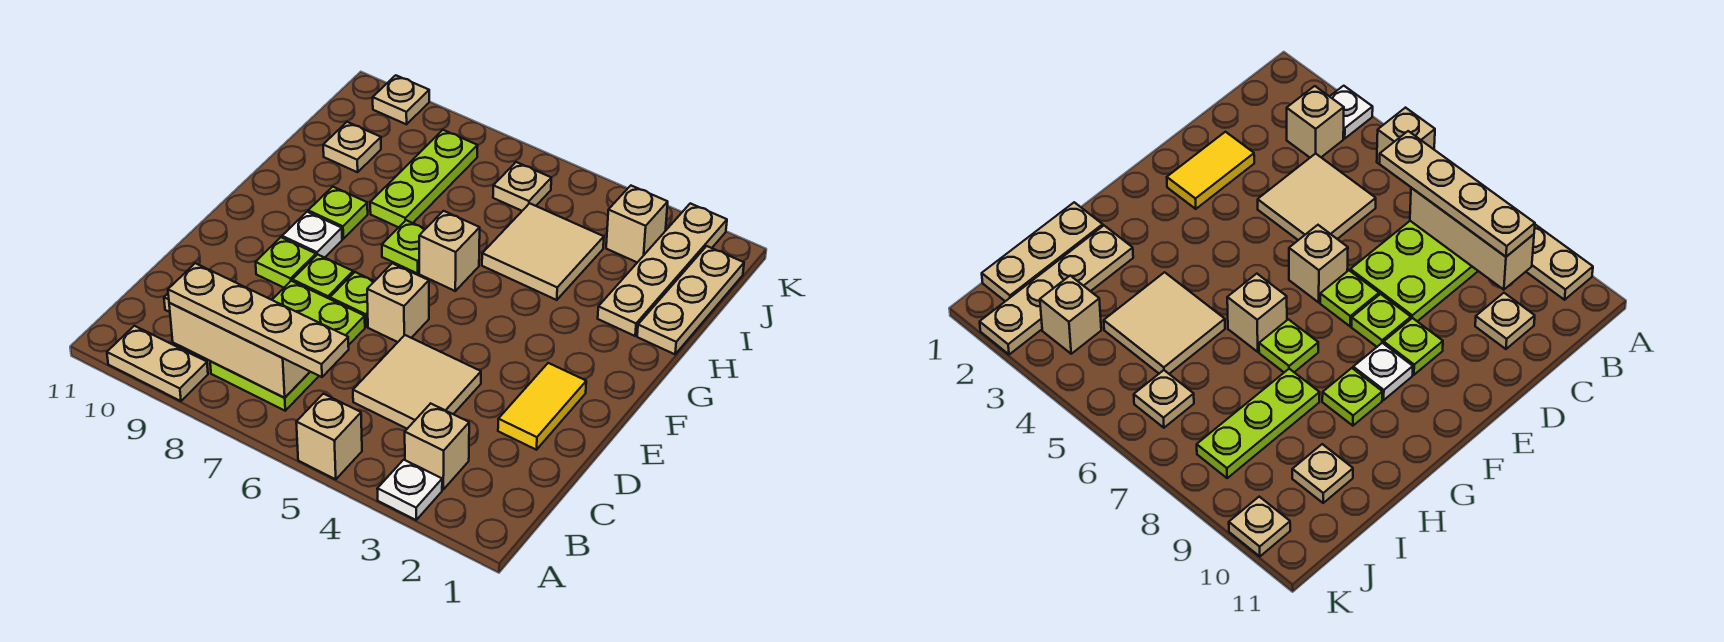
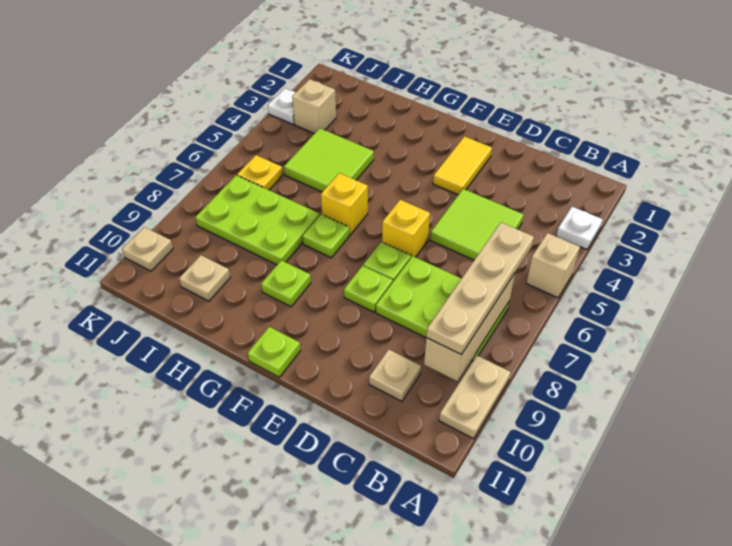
tan 1x1 brick [405,404,469,489] -> none
tan 2x2 tile [353,335,481,429] -> lime 2x2 tile [430,189,524,260]
yellow 1x2 tile [498,363,586,450] -> yellow 1x2 tile turned to [433,136,492,195]
tan 1x1 brick [367,263,429,342] -> yellow 1x1 brick [382,200,430,257]
lime 1x1 plate [256,237,316,288] -> lime 1x1 plate moved to [248,327,301,377]
white 1x1 plate [282,212,342,258] -> white 1x1 plate moved to [268,88,296,124]
tan 1x1 brick [419,211,480,291] -> yellow 1x1 brick [321,173,368,235]
tan 1x3 plate [637,246,744,354] -> none
tan 1x4 plate [598,203,727,336] -> none
tan 2x2 tile [482,203,604,300] -> lime 2x2 tile [284,128,374,192]
lime 1x3 plate [370,130,478,227] -> lime 2x3 plate [195,175,320,265]
tan 1x1 plate [493,162,551,211] -> yellow 1x1 plate [237,155,283,190]

